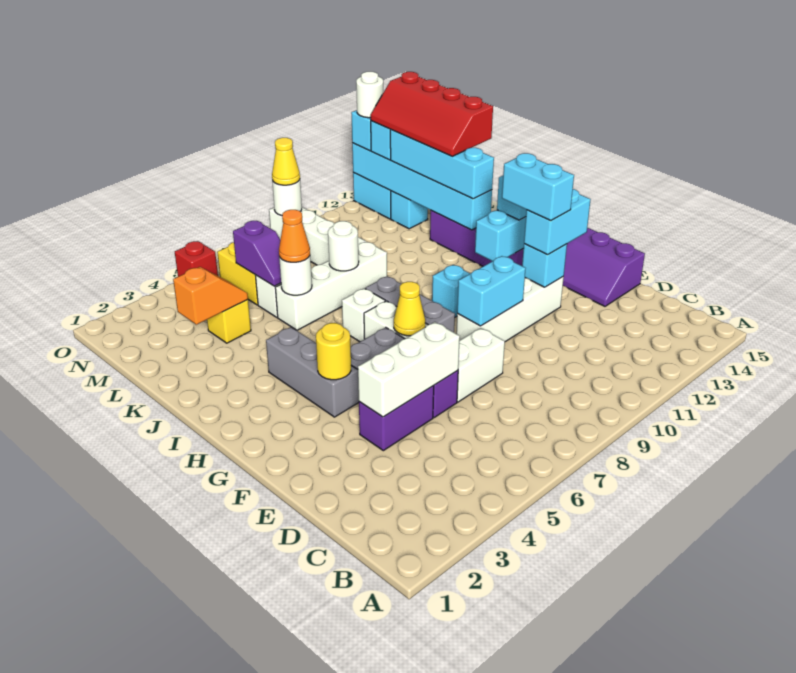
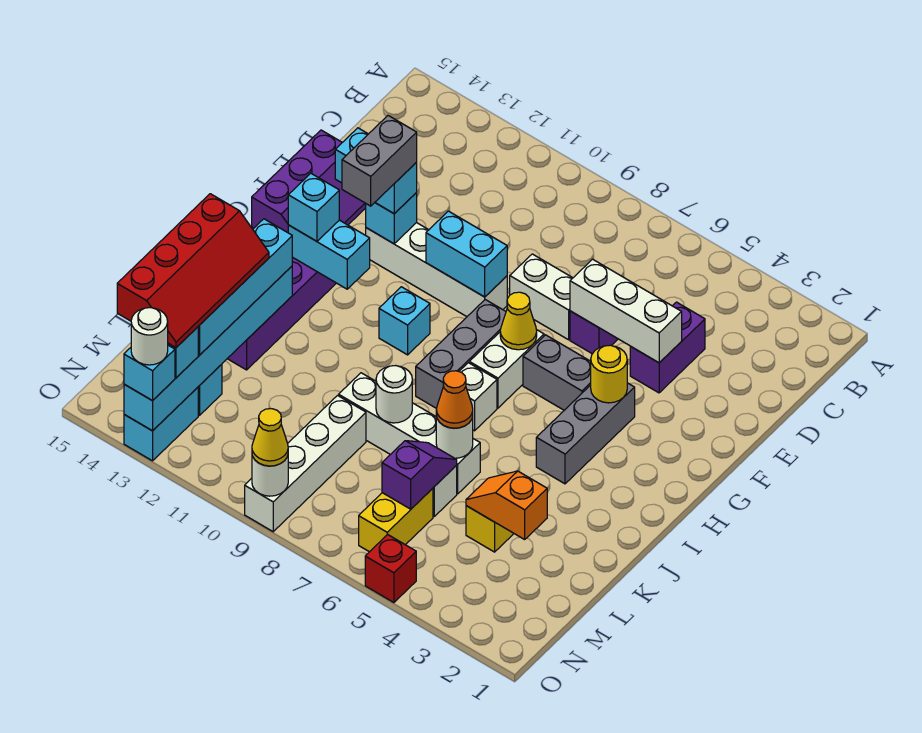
purple 1x2 brick [359,386,434,451] -> purple 1x2 brick turned to [630,302,705,393]
cyan 1x2 brick [502,153,574,221] -> grey 1x2 brick [342,116,417,206]

